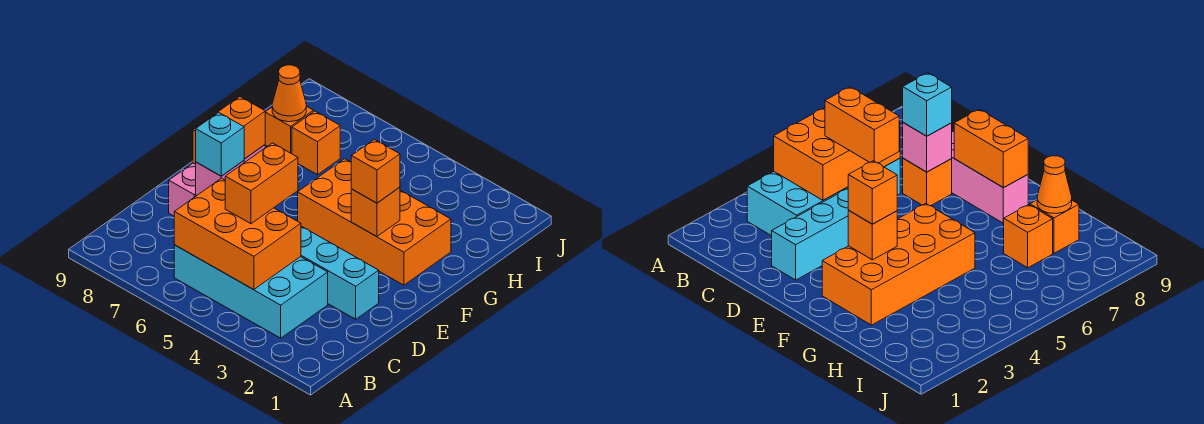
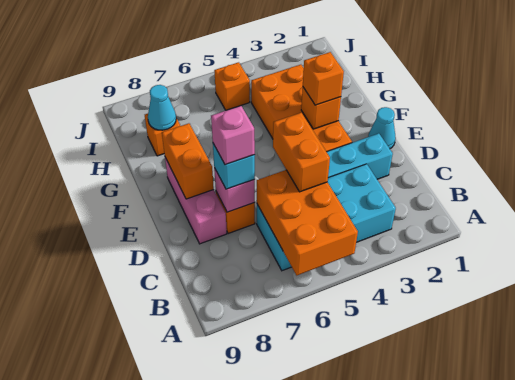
orange 2x3 brick [174,178,301,290] -> orange 2x3 brick turned to [257,170,358,275]
none -> pink 1x1 brick [211,106,255,165]
none -> cyan 1x1 cone [368,107,396,149]
orange 2x4 brick [298,159,451,285] -> orange 2x4 brick turned to [251,65,352,152]
orange 1x1 brick [292,111,340,175] -> orange 1x1 brick moved to [214,62,250,110]
orange 1x1 cone [272,65,306,122] -> cyan 1x1 cone [148,85,176,130]

